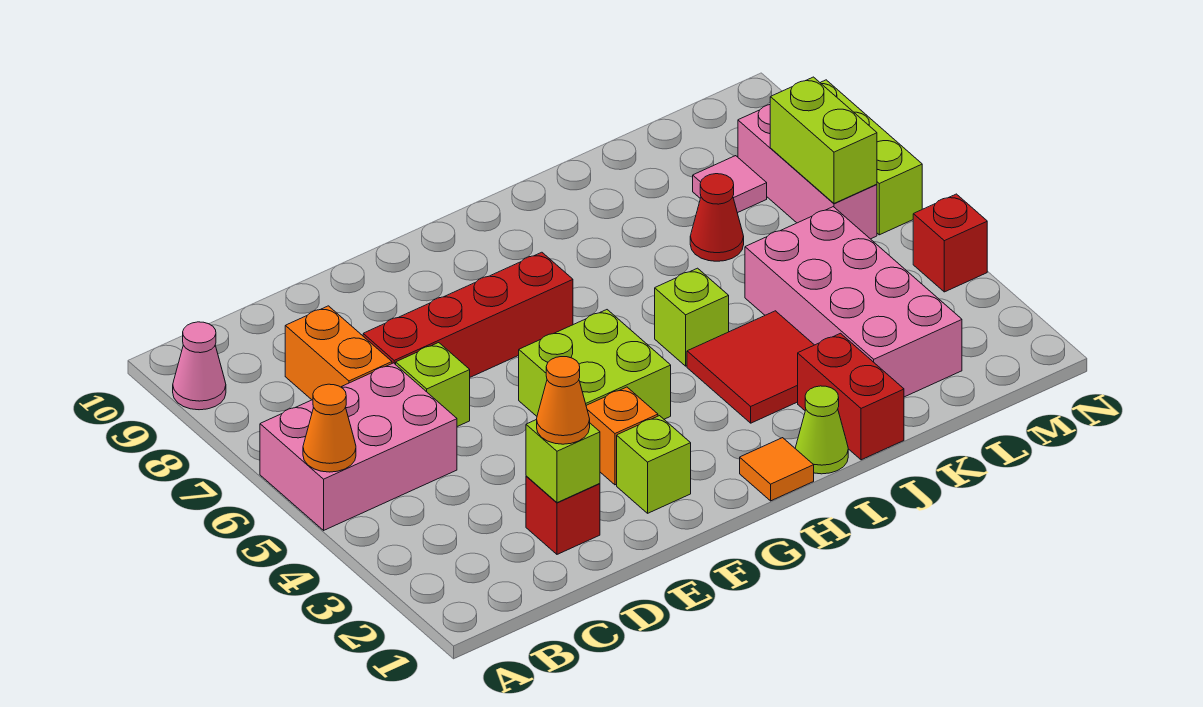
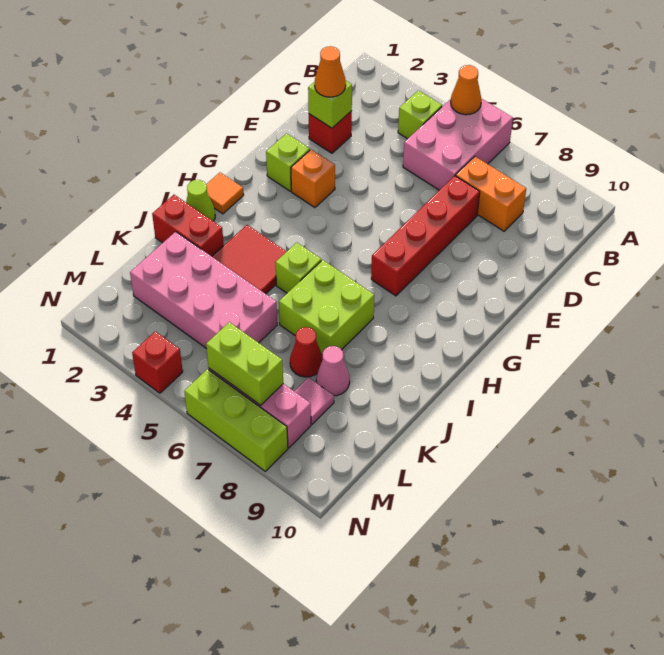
pink 1x1 cone [173,322,226,410] -> pink 1x1 cone moved to [316,346,350,396]
lime 1x1 brick [396,343,470,427] -> lime 1x1 brick moved to [398,90,442,139]
lime 2x2 brick [519,310,671,419] -> lime 2x2 brick moved to [279,260,374,354]

